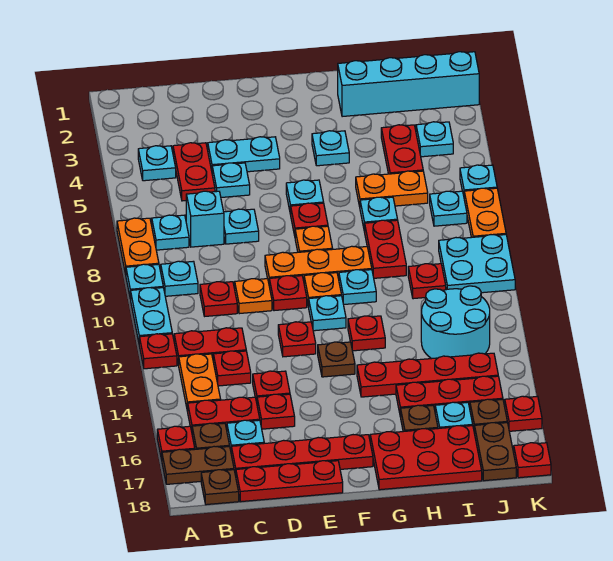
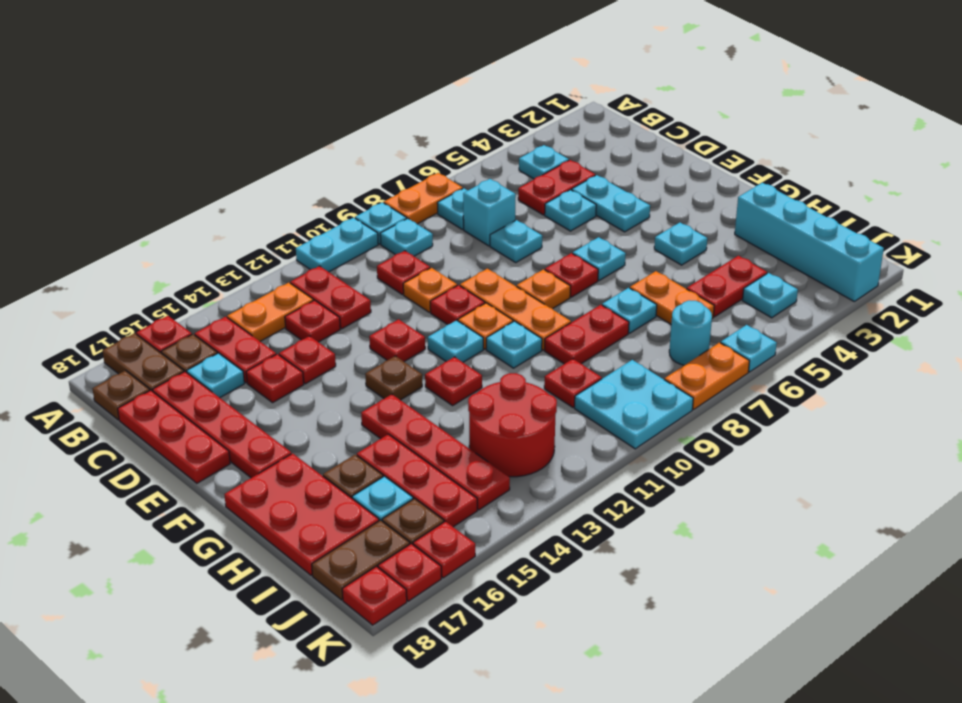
red 1x1 plate [139,334,177,369] -> red 1x1 plate moved to [378,544,441,601]
cyan 2x2 round brick [421,286,490,359] -> red 2x2 round brick [468,373,557,477]
cyan 1x1 plate [430,191,467,226] -> cyan 1x1 round brick [669,300,712,365]

